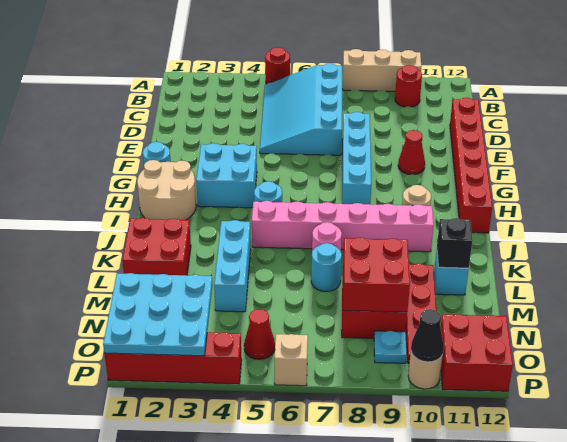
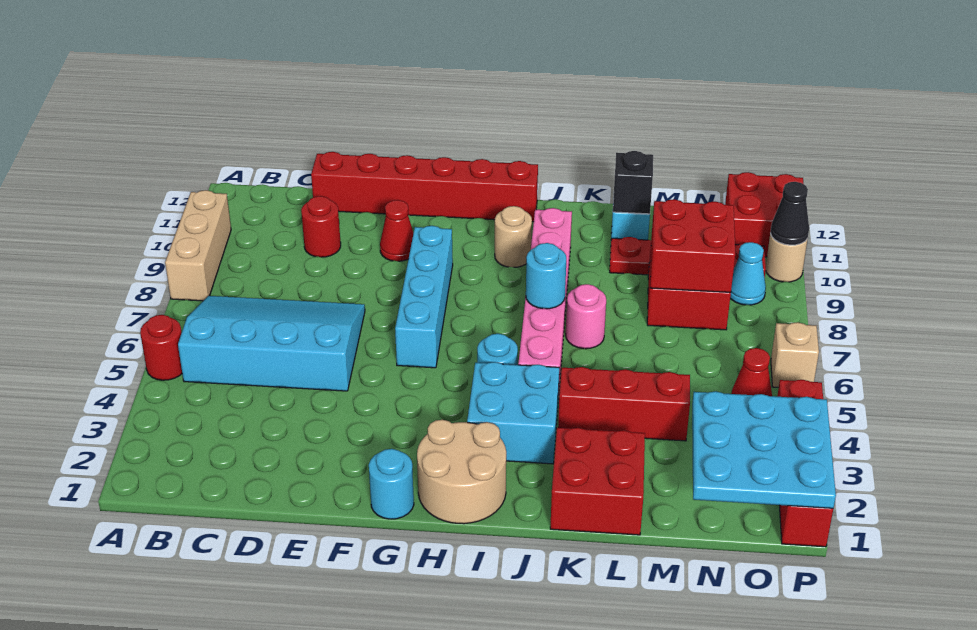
cyan 3x4 slope [260,63,342,155] -> cyan 3x4 slope turned to [178,296,365,391]
red 1x1 round brick [395,65,422,107] -> red 1x1 round brick moved to [301,196,341,257]
cyan 1x4 brick [342,112,371,204] -> cyan 1x4 brick turned to [395,226,453,368]
cyan 2x2 brick [196,143,257,208] -> cyan 2x2 brick moved to [467,362,559,464]
cyan 1x3 brick [214,220,251,312] -> red 1x3 brick [558,367,690,441]
cyan 1x1 round brick [311,243,342,291] -> cyan 1x1 round brick moved to [526,243,566,309]
cyan 1x1 plate [374,331,407,363] -> cyan 1x1 cone [730,242,766,305]

